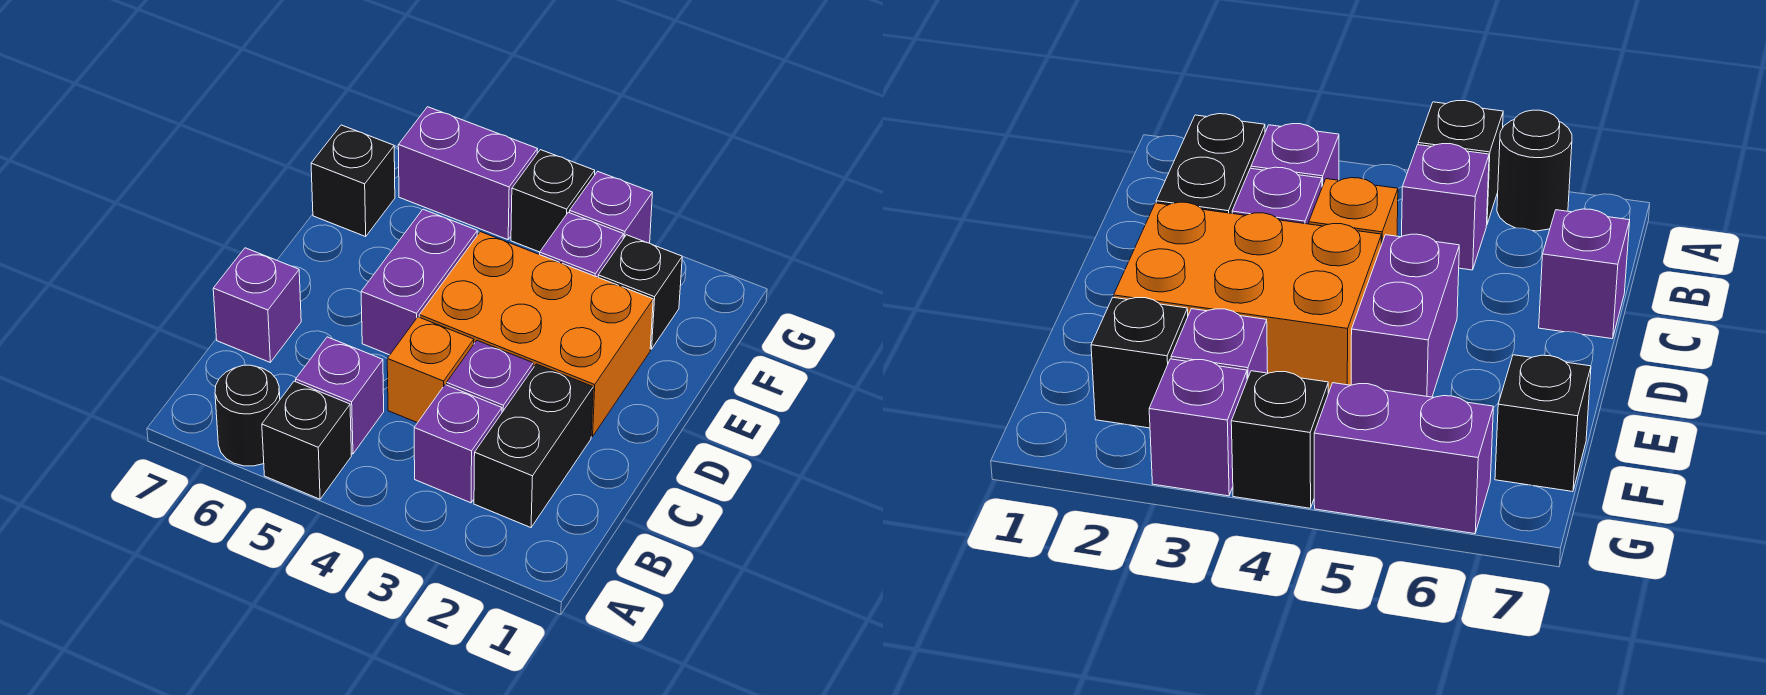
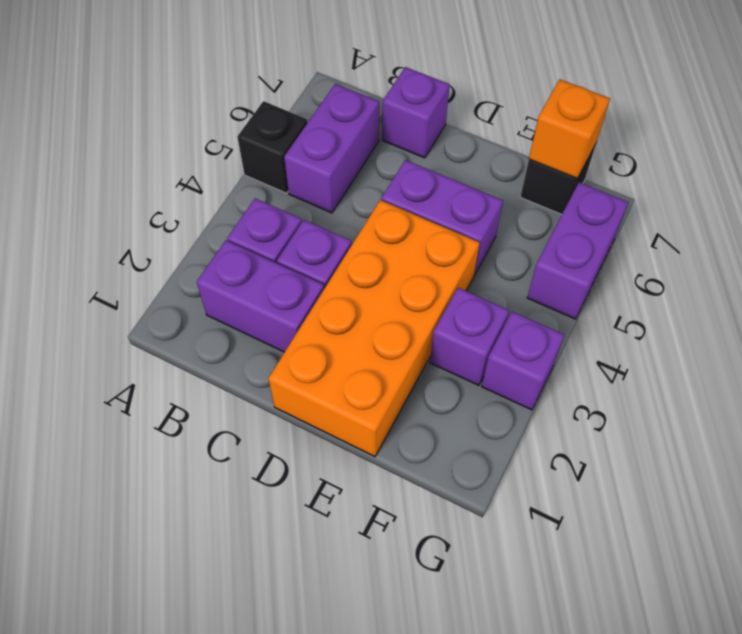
black 1x1 round brick [215,365,280,466] -> none
black 1x2 brick [474,364,593,528] -> purple 1x2 brick [197,240,324,352]
purple 1x1 brick [296,337,384,454] -> purple 1x2 brick [284,84,379,213]
orange 1x1 brick [387,317,474,423] -> orange 1x1 brick moved to [529,79,610,179]
orange 2x3 brick [419,232,653,437] -> orange 2x4 brick [268,200,480,457]
black 1x1 brick [598,235,682,349] -> none
black 1x1 brick [511,150,595,252] -> none

